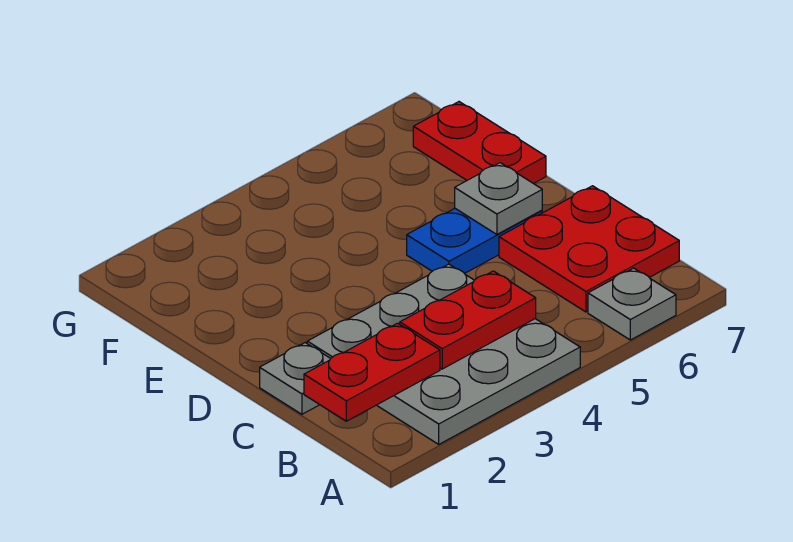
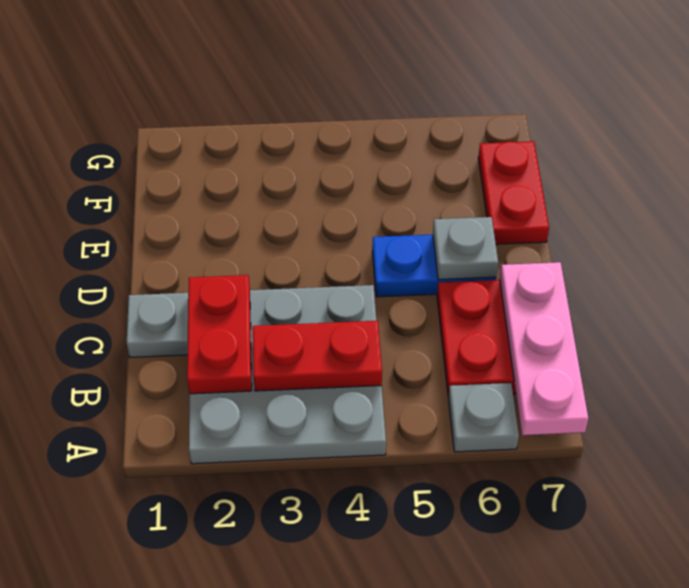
none -> pink 1x3 plate [500,262,588,435]
red 1x2 plate [304,323,440,421] -> red 1x2 plate turned to [187,275,252,394]

